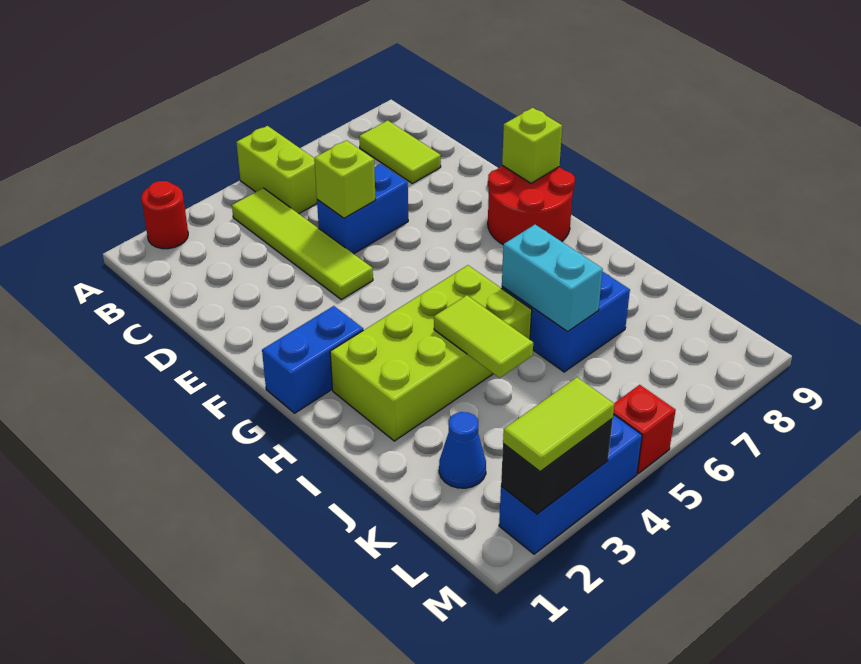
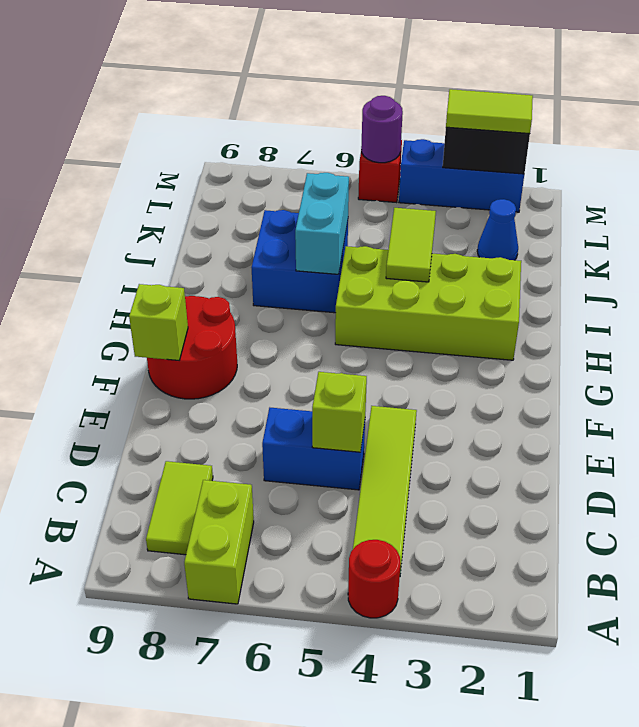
red 1x1 round brick [141,181,188,249] -> red 1x1 round brick moved to [348,540,401,618]
lime 1x2 brick [236,126,317,214] -> lime 1x2 brick moved to [184,480,254,604]
blue 1x2 brick [262,306,363,413] -> none
none -> purple 1x1 round brick [361,96,403,163]

